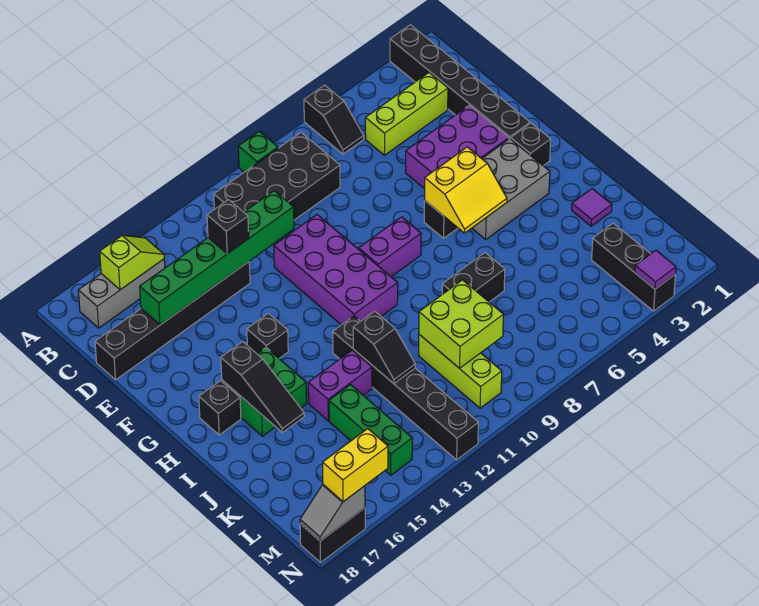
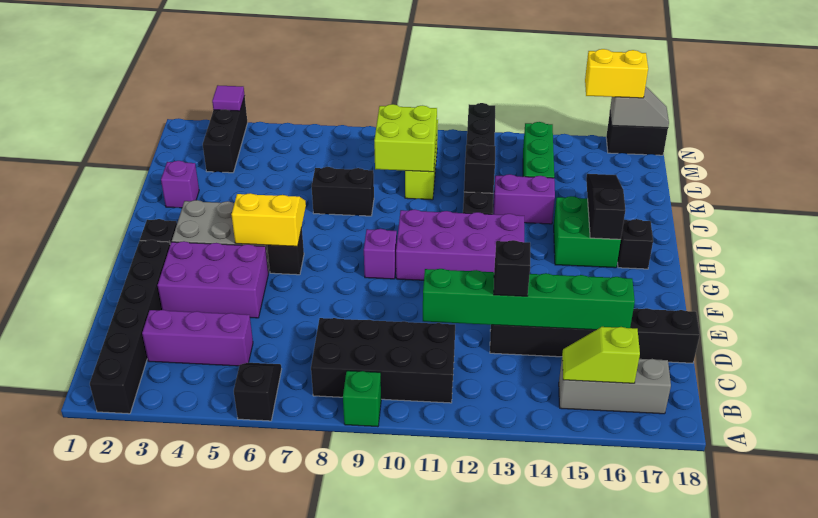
lime 1x3 brick [365,73,448,155] -> purple 1x3 brick [142,310,253,366]
purple 2x4 brick [274,215,398,325] -> purple 2x4 brick turned to [396,209,524,280]
purple 1x2 brick [359,217,421,277] -> purple 1x1 brick [364,229,397,279]
black 1x1 brick [247,313,288,358] -> none
purple 1x1 tile [572,189,612,226] -> purple 1x1 brick [161,161,199,208]

